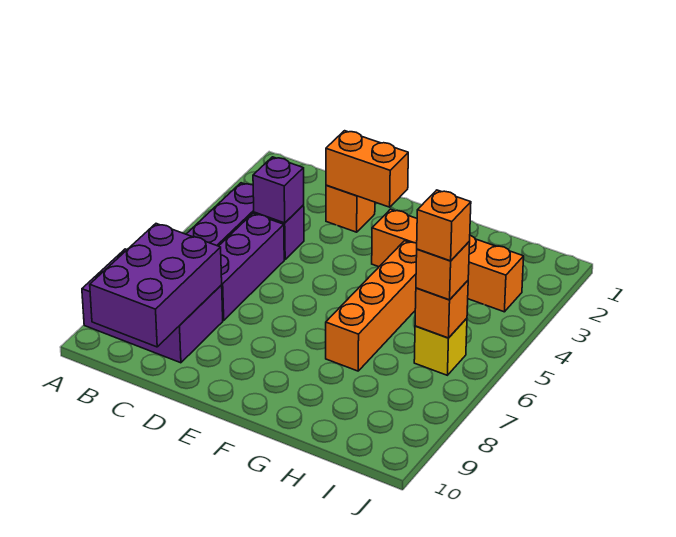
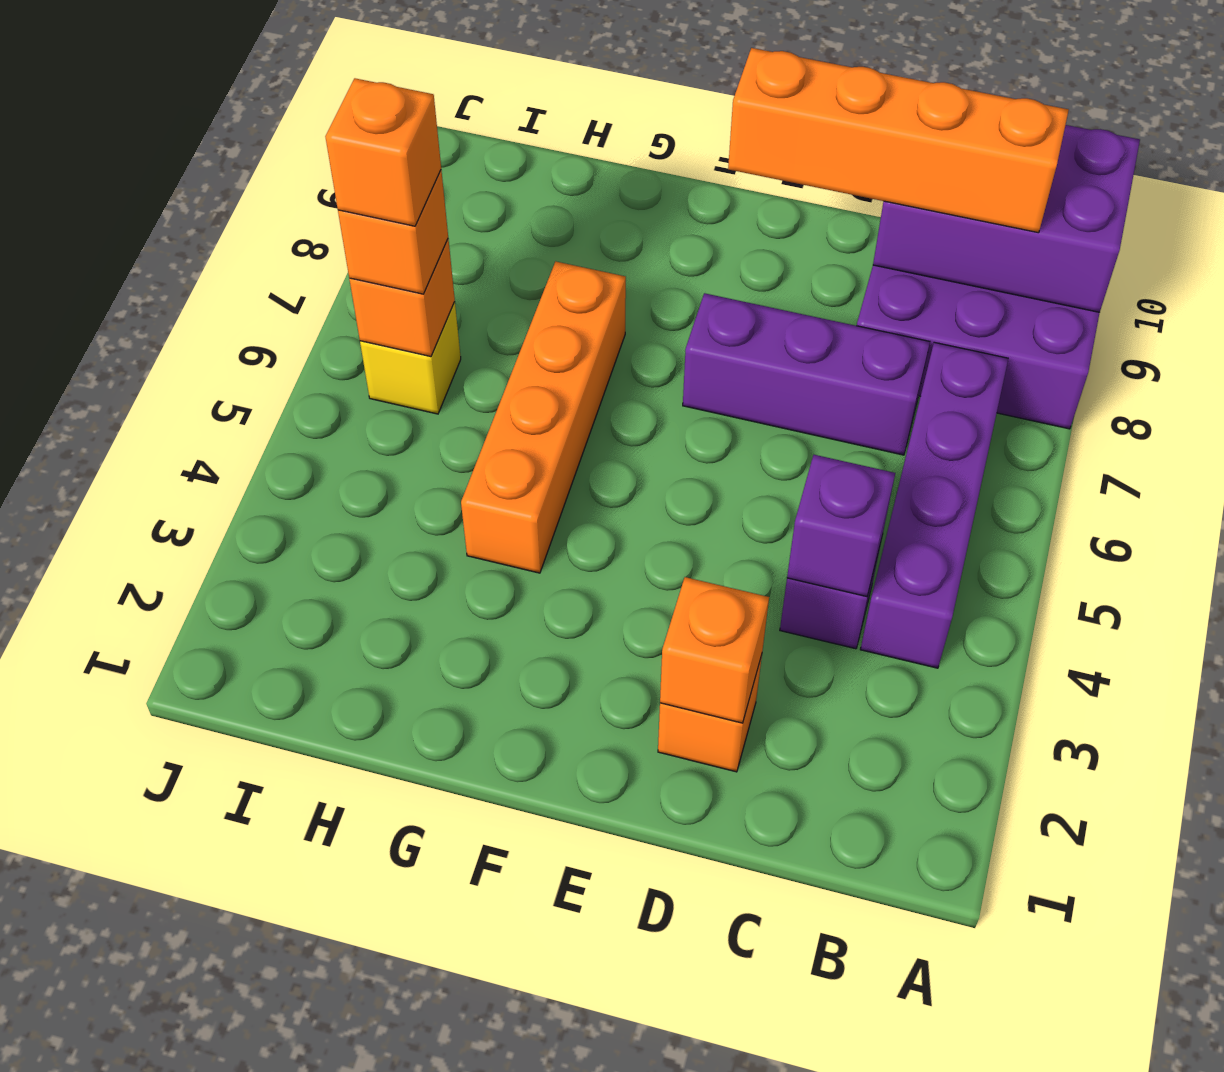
purple 2x3 brick [90,224,222,347] -> purple 2x3 brick turned to [873,125,1140,312]
purple 1x3 brick [219,213,284,320] -> purple 1x3 brick turned to [683,293,930,455]
orange 1x2 brick [326,131,408,207] -> orange 1x1 brick [660,577,769,723]
orange 1x4 brick [372,209,524,312] -> orange 1x4 brick moved to [728,48,1069,233]

